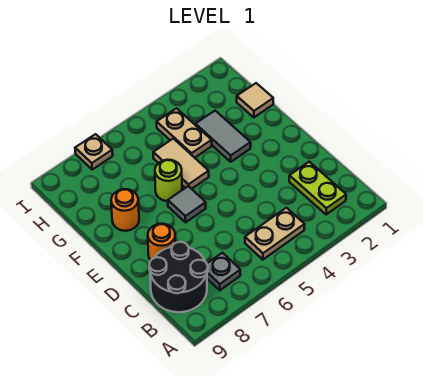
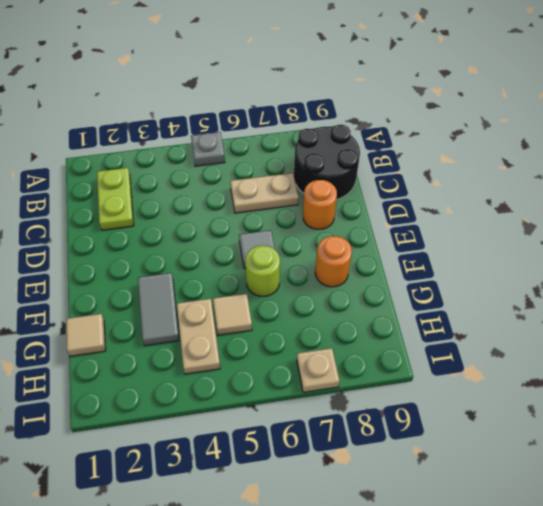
tan 1x2 plate [245,208,305,260] -> tan 1x2 plate moved to [230,173,299,213]
grey 1x1 plate [207,253,240,290] -> grey 1x1 plate moved to [191,132,225,166]
tan 1x2 tile [153,139,209,189] -> tan 1x1 tile [213,294,252,335]

